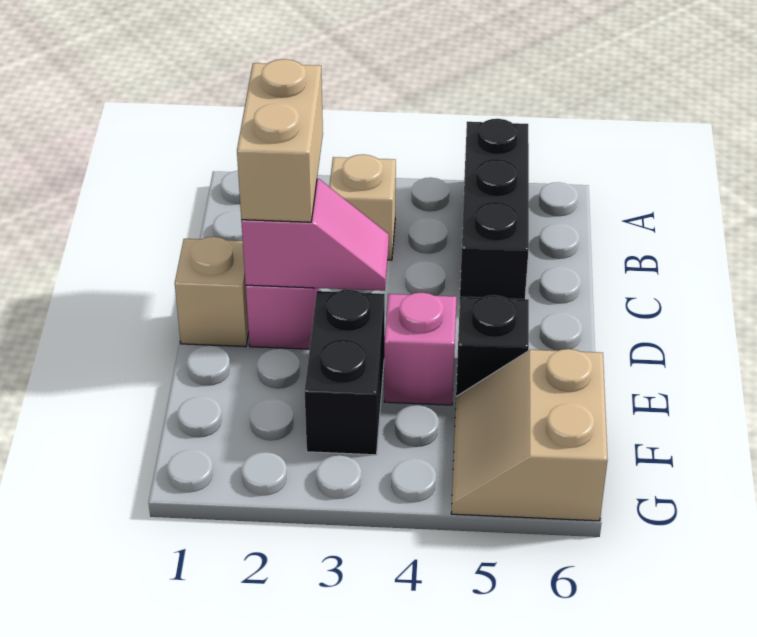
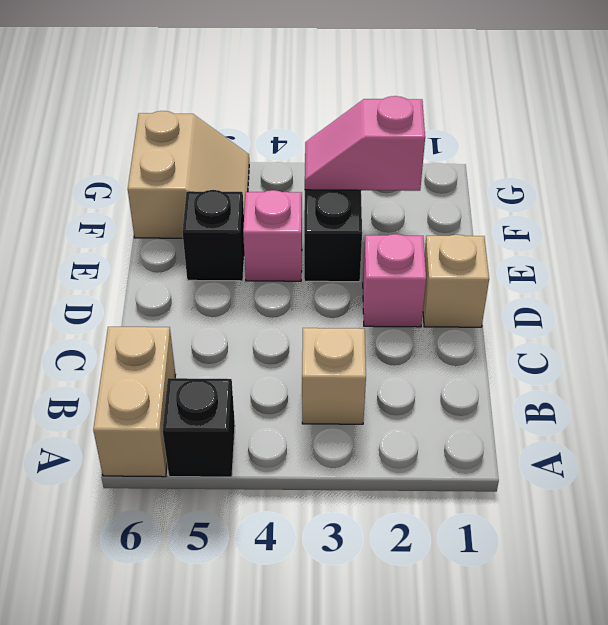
black 1x3 brick [459,119,529,308] -> black 1x1 brick [163,378,235,477]
tan 1x2 brick [237,59,323,222] -> tan 1x2 brick moved to [93,327,176,477]
pink 1x2 slope [241,179,389,291] -> pink 1x2 slope moved to [305,96,425,191]

